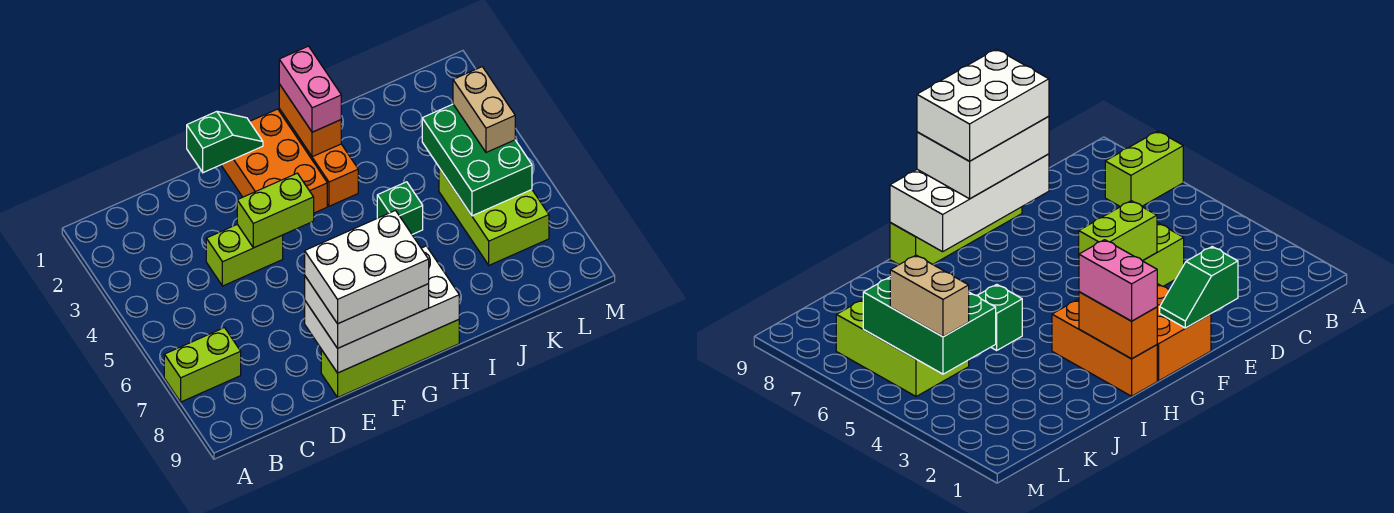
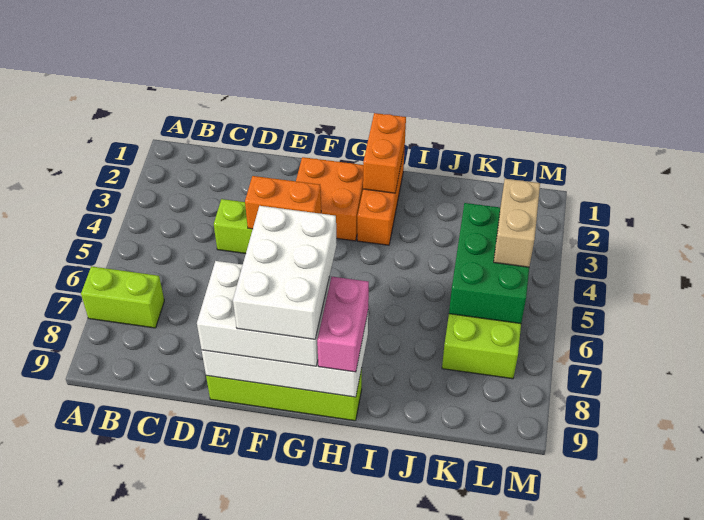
green 1x2 slope [187,111,263,173] -> none
lime 1x2 brick [237,173,314,248] -> orange 1x2 brick [245,176,321,229]
white 2x3 brick [305,211,429,324] -> white 2x3 brick turned to [233,206,337,339]
orange 2x3 brick [221,109,327,213] -> orange 2x2 brick [296,157,363,241]
pink 1x2 brick [279,46,341,132] -> pink 1x2 brick moved to [317,277,369,372]
green 1x1 brick [377,182,423,234] -> none

